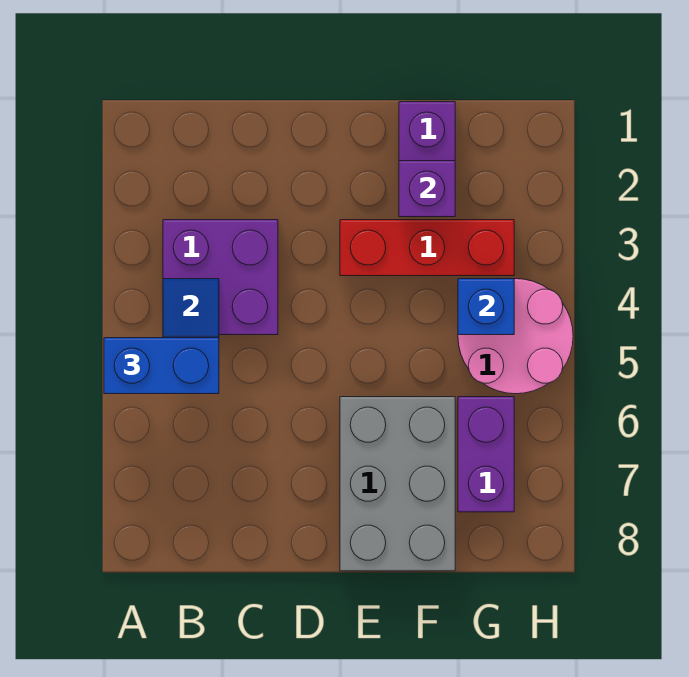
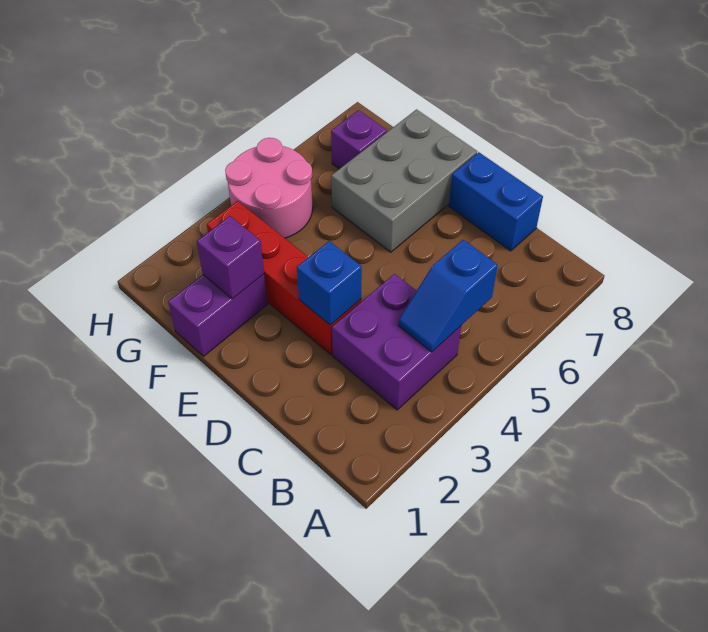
blue 1x2 brick [104,338,219,394] -> blue 1x2 brick moved to [449,152,543,251]
red 1x3 brick [340,220,514,276] -> red 1x4 brick [207,201,361,355]
blue 1x1 brick [458,279,514,335] -> blue 1x1 brick moved to [297,241,362,325]
purple 1x2 brick [458,397,514,512] -> purple 1x1 brick [331,110,387,169]

